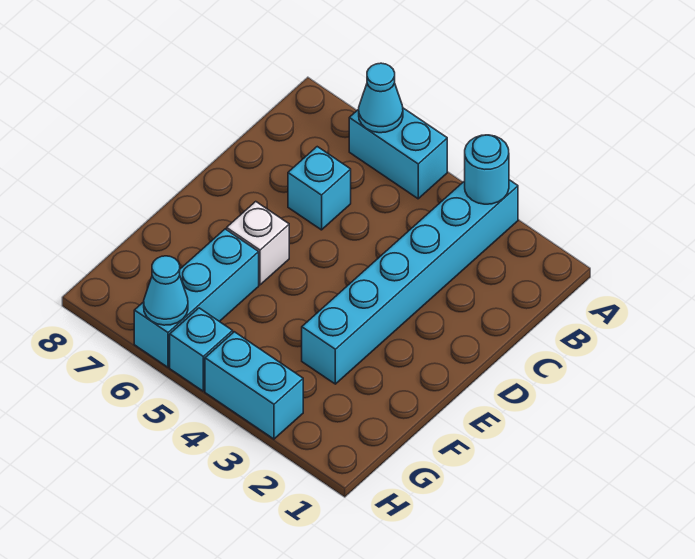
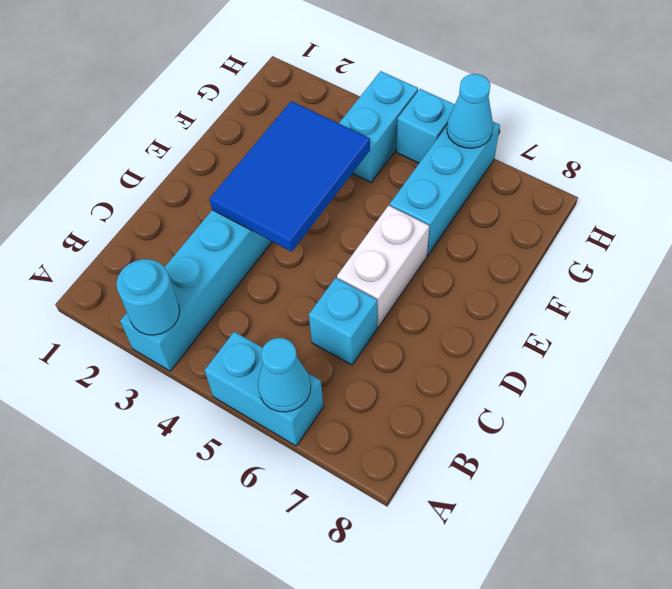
none -> blue 2x3 tile [209,101,370,252]
white 1x1 brick [227,202,289,285] -> white 1x2 brick [337,205,429,327]
cyan 1x2 brick [205,332,303,439] -> cyan 1x2 brick turned to [339,71,418,182]

